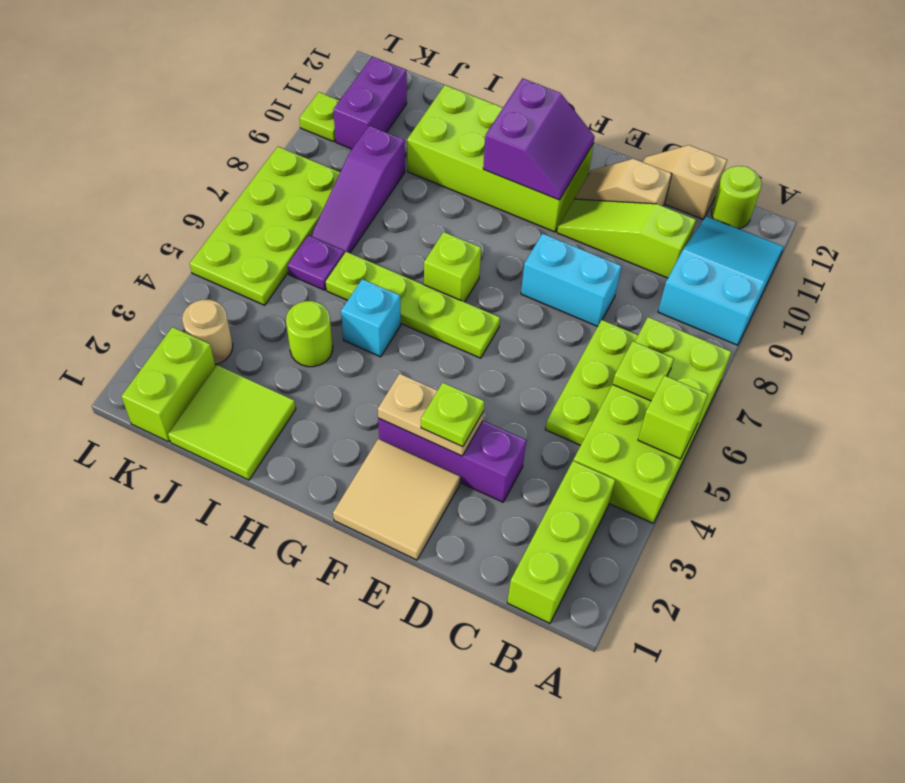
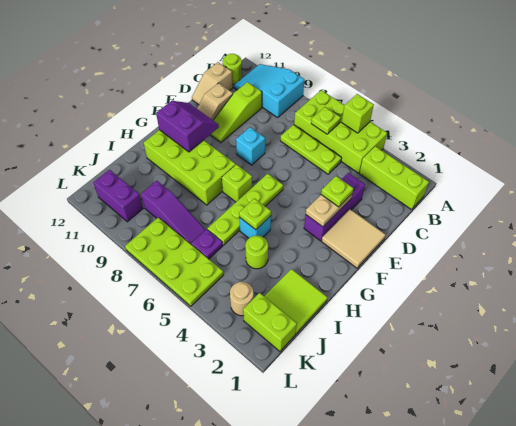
cyan 1x2 brick [521,234,621,326] -> cyan 1x1 brick [236,127,265,165]
lime 2x4 brick [407,85,593,232] -> lime 2x4 brick turned to [144,130,236,205]
lime 1x1 plate [300,92,340,142] -> lime 1x1 plate moved to [239,198,271,230]

